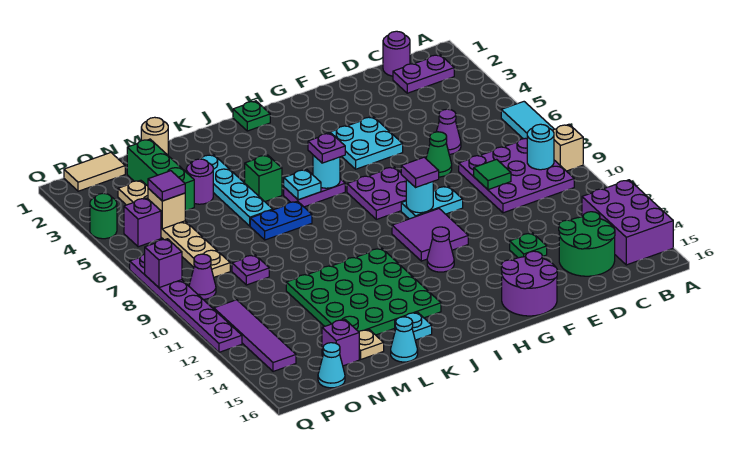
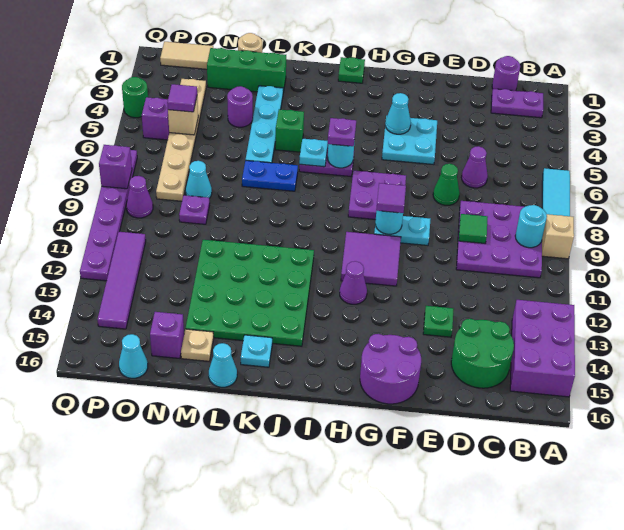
none -> cyan 1x1 cone [385,93,411,134]
green 1x3 brick [127,139,194,211] -> green 1x3 brick turned to [207,48,286,92]
none -> cyan 1x1 cone [186,161,212,198]

